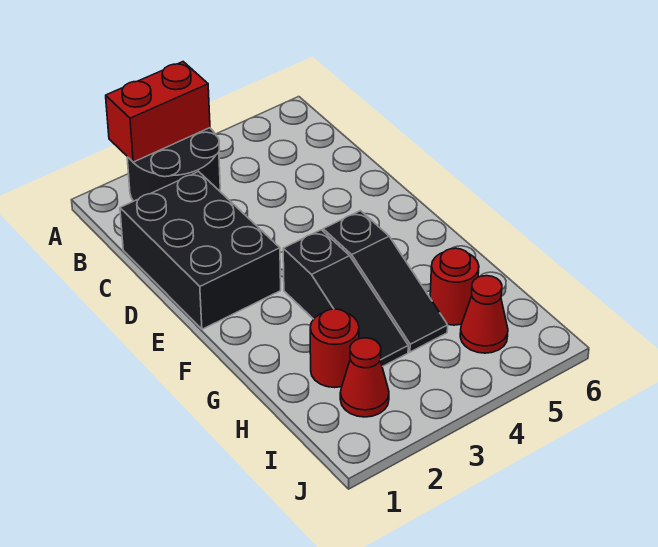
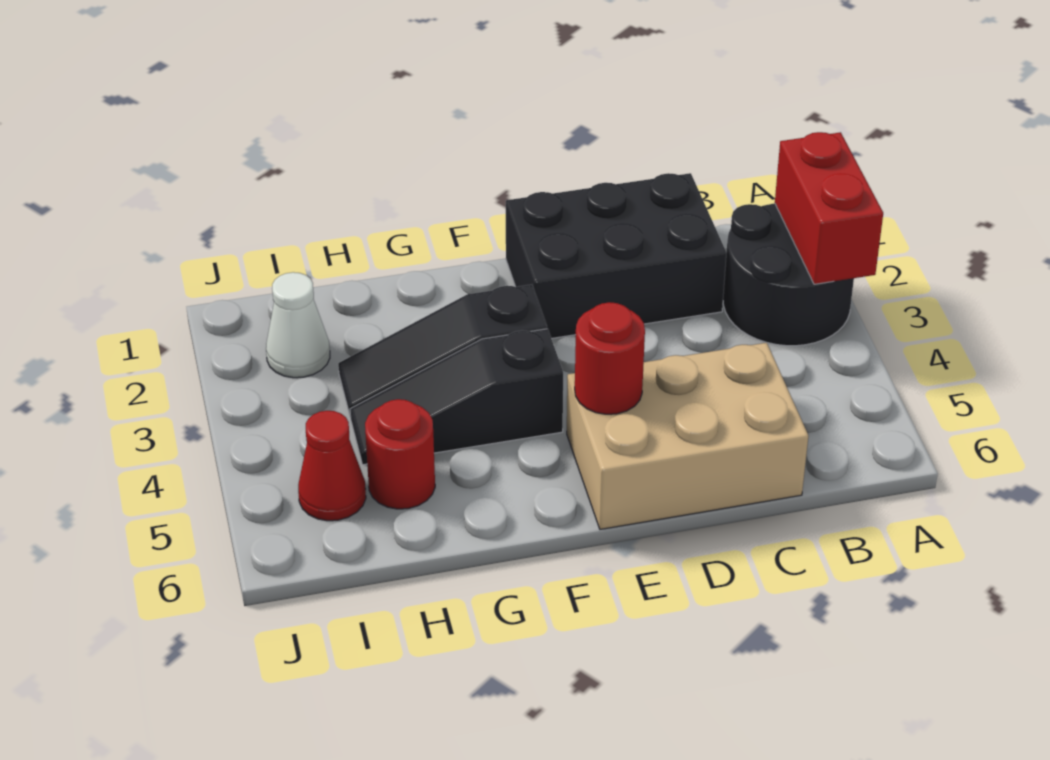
none -> tan 2x3 brick [567,343,808,529]
red 1x1 round brick [310,309,359,388] -> red 1x1 round brick moved to [575,302,645,414]
red 1x1 cone [340,338,389,417] -> white 1x1 cone [266,272,330,378]

